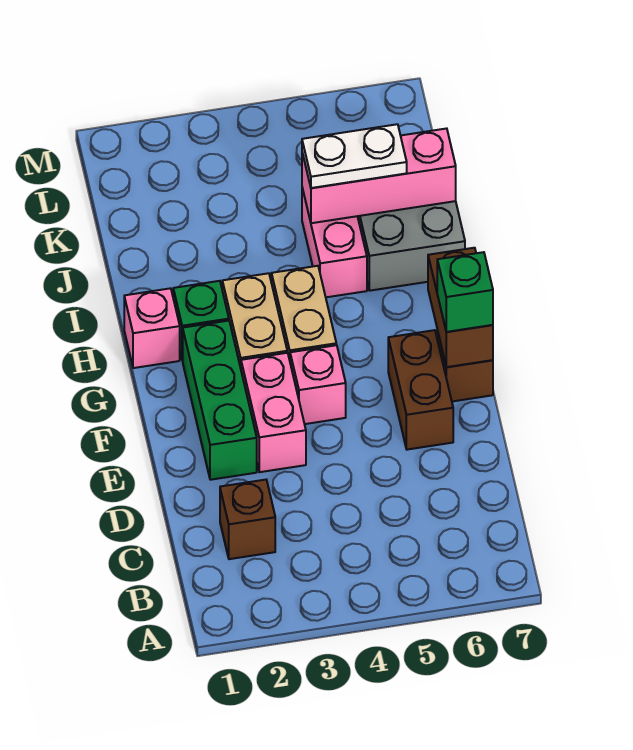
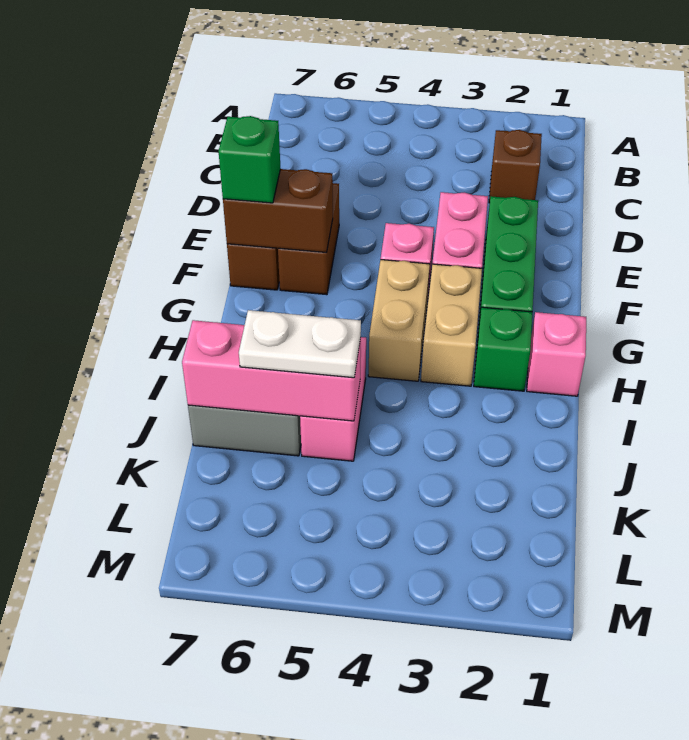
brown 1x2 brick [428,248,493,367] -> brown 1x2 brick turned to [223,169,333,253]

